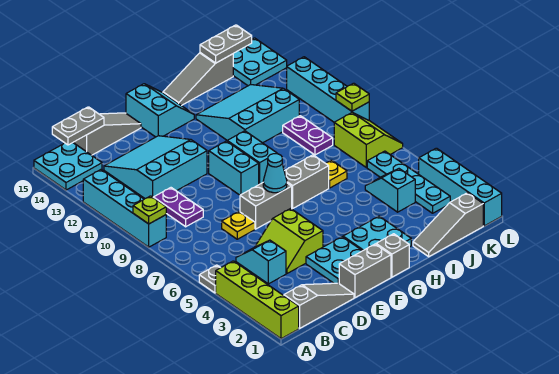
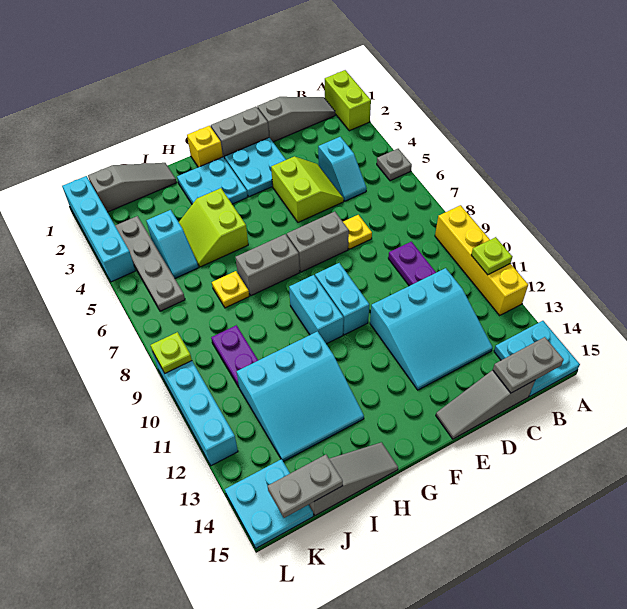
lime 1x4 brick [216,261,299,339] -> lime 1x2 brick [325,70,371,131]
cyan 1x4 brick [83,170,166,247] -> yellow 1x4 brick [435,205,528,315]
lime 1x1 plate [133,196,166,224] -> lime 1x1 plate moved to [471,237,513,275]
grey 1x3 slope [284,283,354,328] -> grey 1x3 slope turned to [257,97,335,142]
cyan 1x1 cone [263,154,287,193] -> none
cyan 2x2 slope [126,84,194,137] -> none
grey 1x1 brick [376,234,409,277] -> yellow 1x1 brick [187,126,223,167]
cyan 1x4 plate [367,151,450,213] -> grey 1x4 plate [115,216,185,311]
lime 2x2 slope [334,113,403,168] -> lime 2x2 slope moved to [179,188,248,267]

